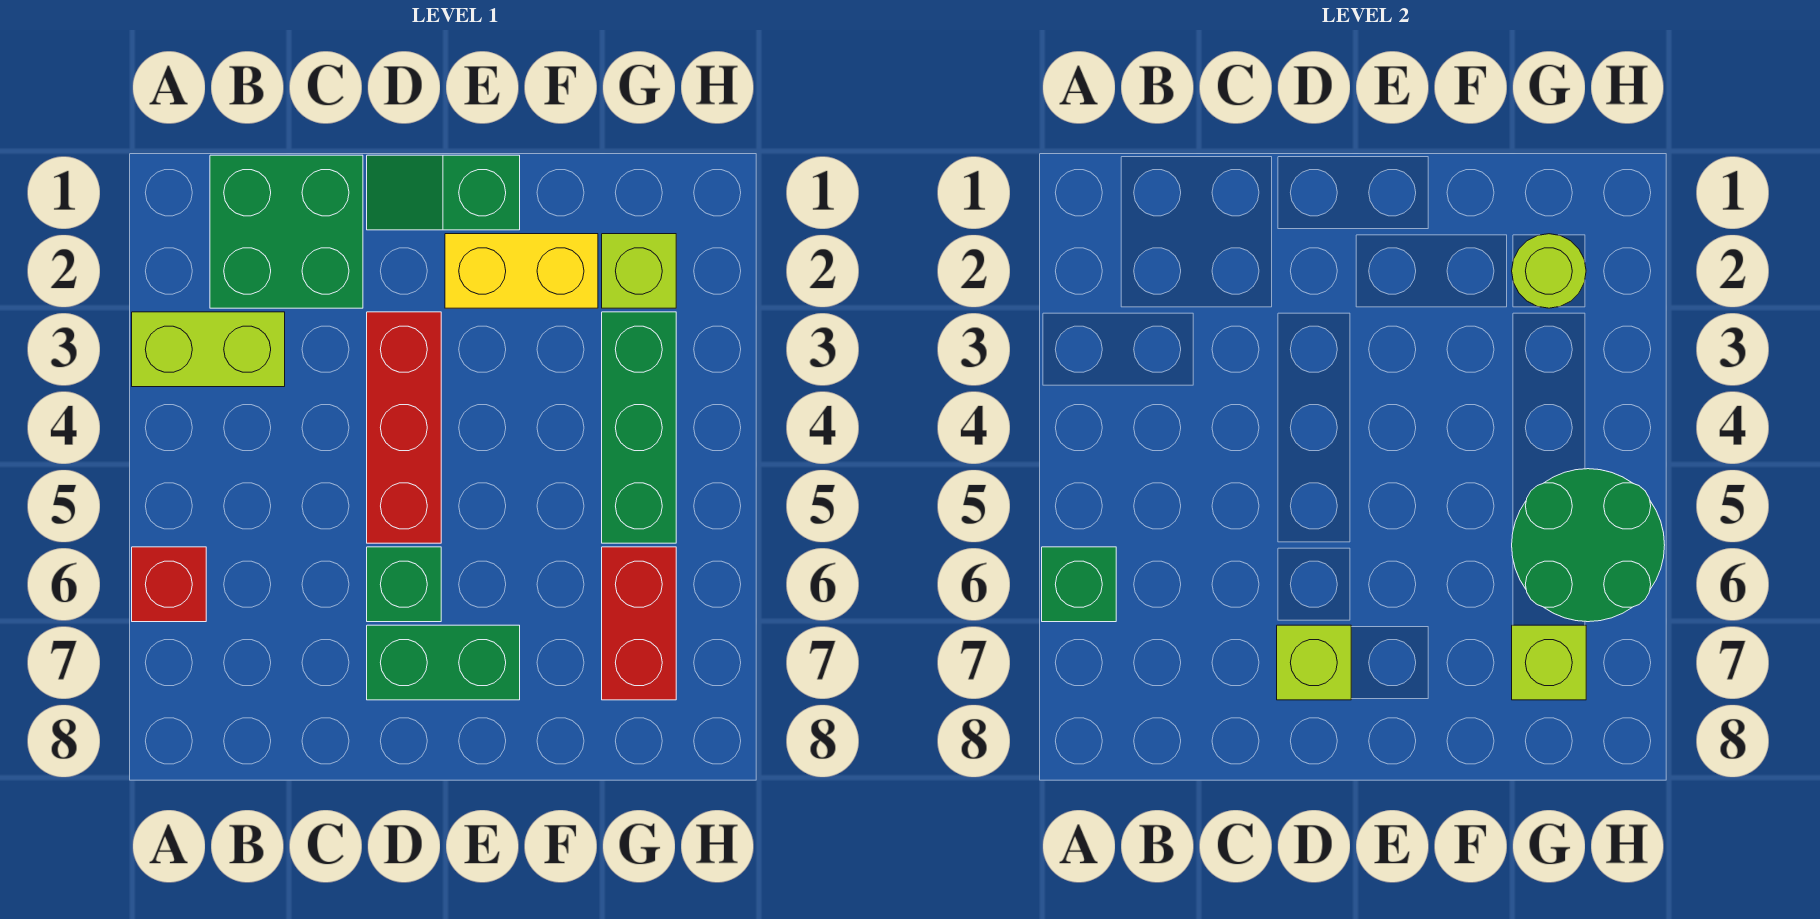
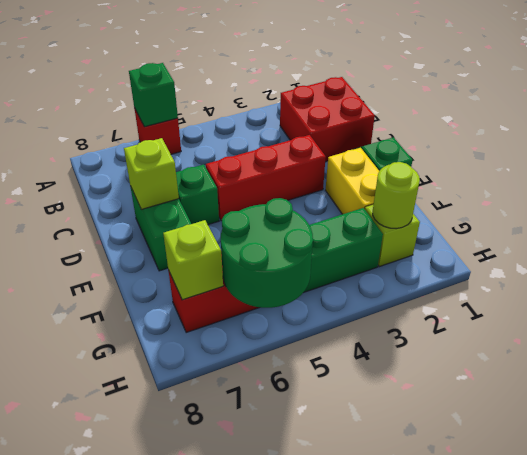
lime 1x2 brick [132,312,285,387] -> none
green 2x2 brick [210,155,363,308] -> red 2x2 brick [280,77,375,162]

